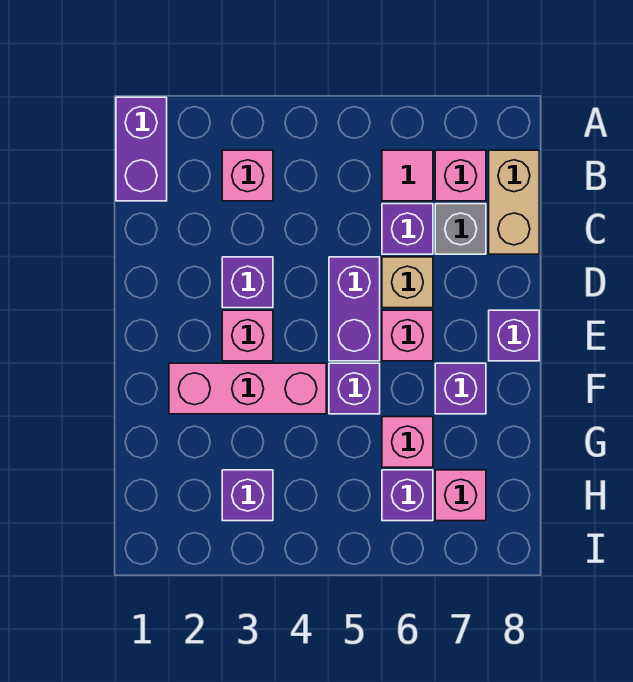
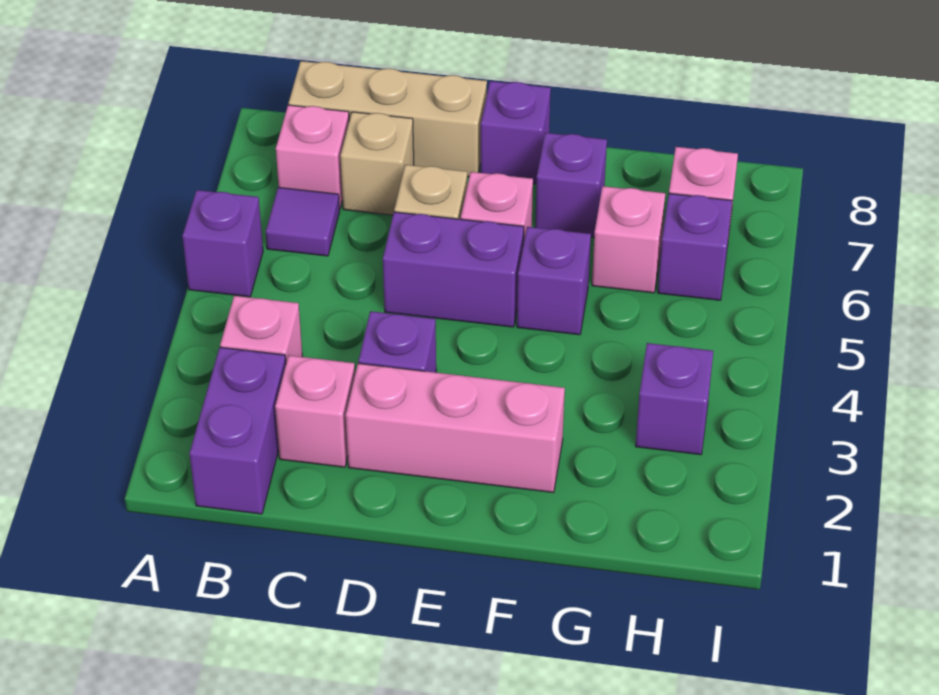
purple 1x2 brick [116,97,167,201] -> purple 1x2 brick turned to [189,347,286,514]
pink 1x1 tile [382,150,433,201] -> purple 1x1 tile [266,187,340,256]
tan 1x2 brick [489,150,539,254] -> tan 1x3 brick [289,61,487,177]
purple 1x1 brick [382,204,433,254] -> purple 1x1 brick moved to [182,190,263,297]
grey 1x1 brick [435,204,486,254] -> tan 1x1 brick [340,112,414,215]
pink 1x1 brick [222,310,273,361] -> pink 1x1 brick moved to [275,355,355,467]
pink 1x3 brick [169,363,326,414] -> pink 1x3 brick turned to [346,363,565,493]

